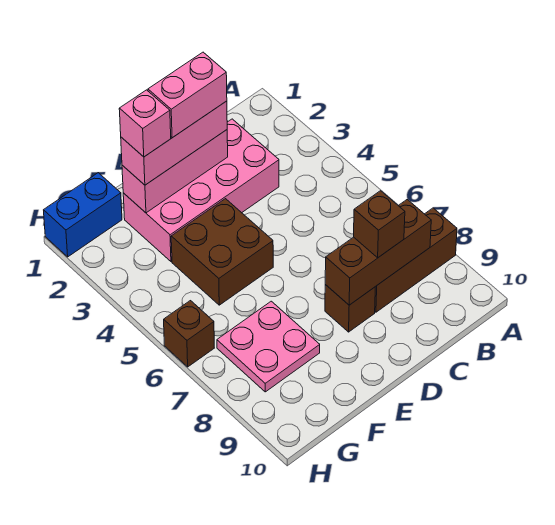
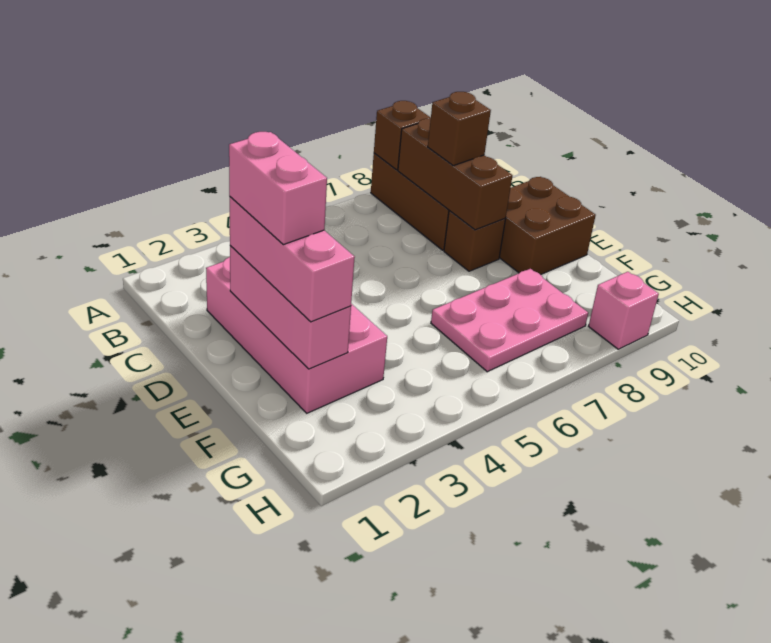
brown 2x2 brick [171,199,273,305] -> brown 2x2 brick moved to [499,177,596,275]
pink 1x1 brick [119,90,171,157] -> pink 1x1 brick moved to [589,272,659,349]
pink 2x2 plate [217,301,320,392] -> pink 2x3 plate [431,269,588,372]
blue 1x2 brick [44,173,122,257] -> none
brown 1x1 brick [164,301,214,367] -> brown 1x1 brick moved to [374,101,431,170]

